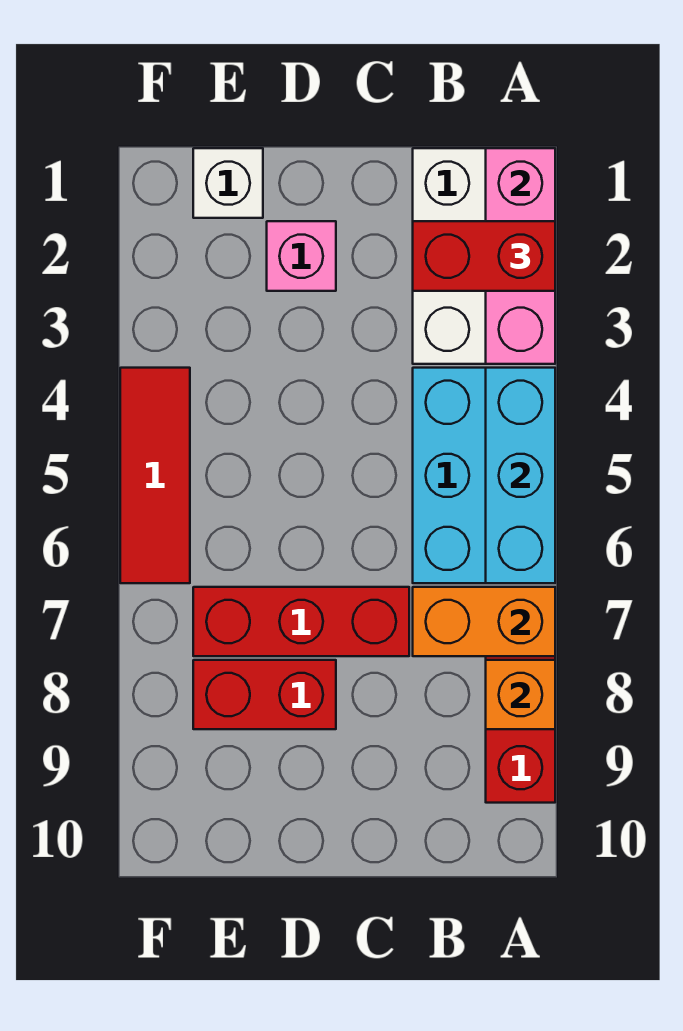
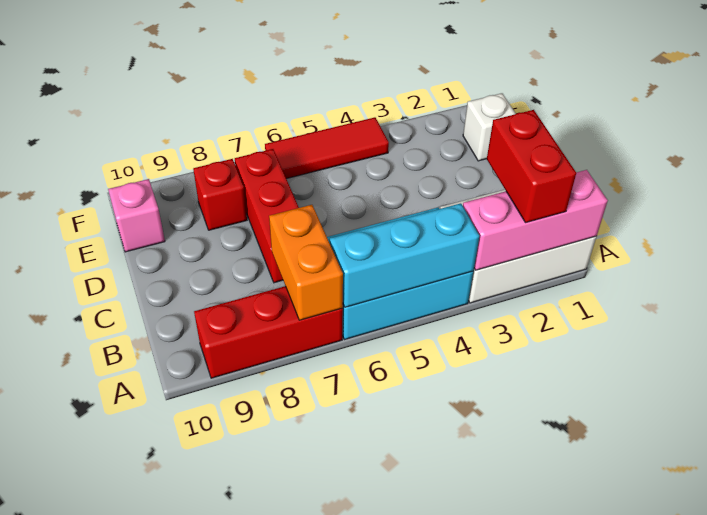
orange 1x1 brick [486,660,555,729] -> none
pink 1x1 brick [267,221,336,291] -> pink 1x1 brick moved to [108,179,165,252]
red 1x2 brick [193,660,336,729] -> red 1x1 brick [193,159,247,230]

